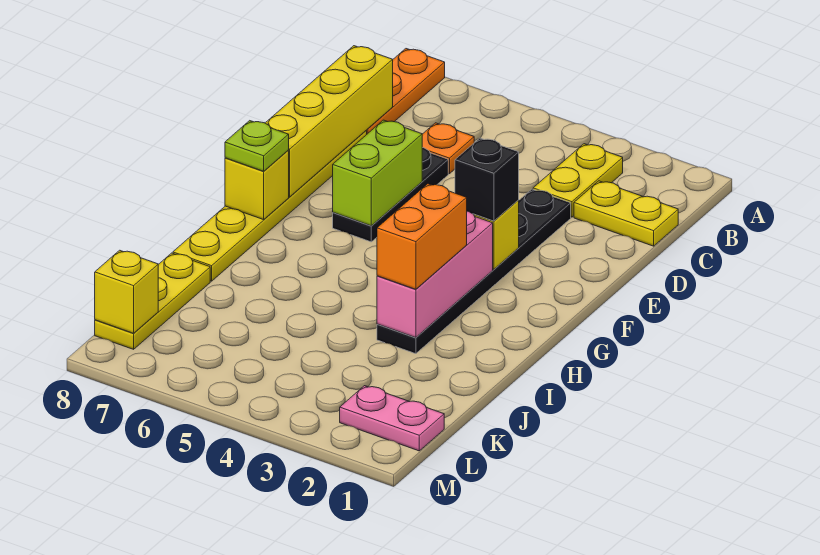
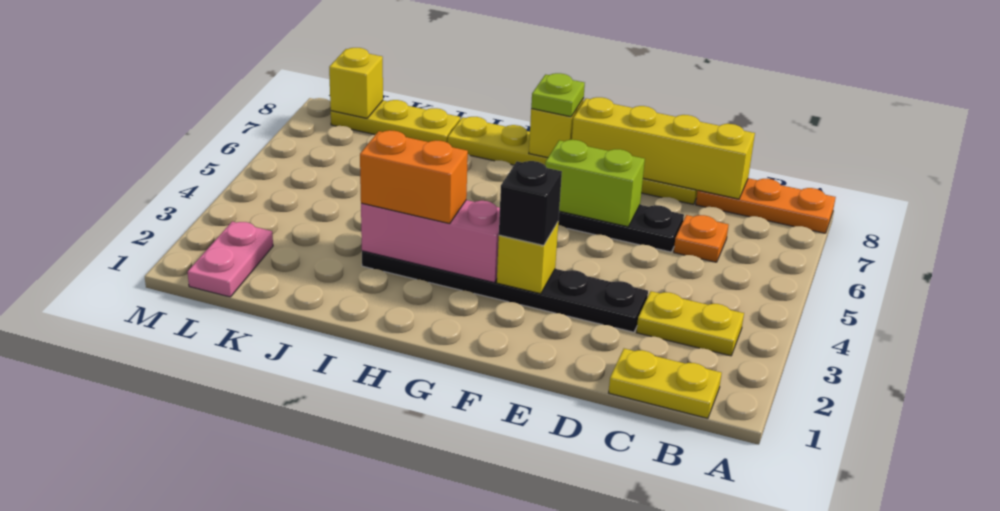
yellow 1x2 plate [574,181,678,246] -> yellow 1x2 plate turned to [609,349,722,418]

